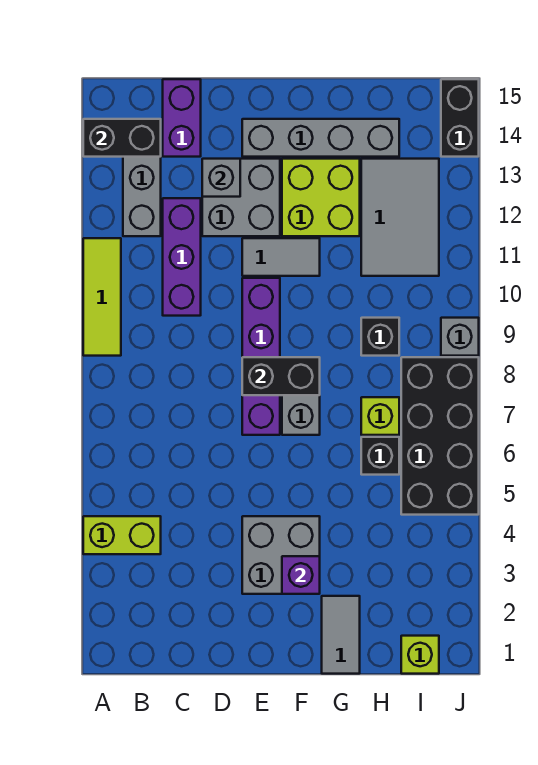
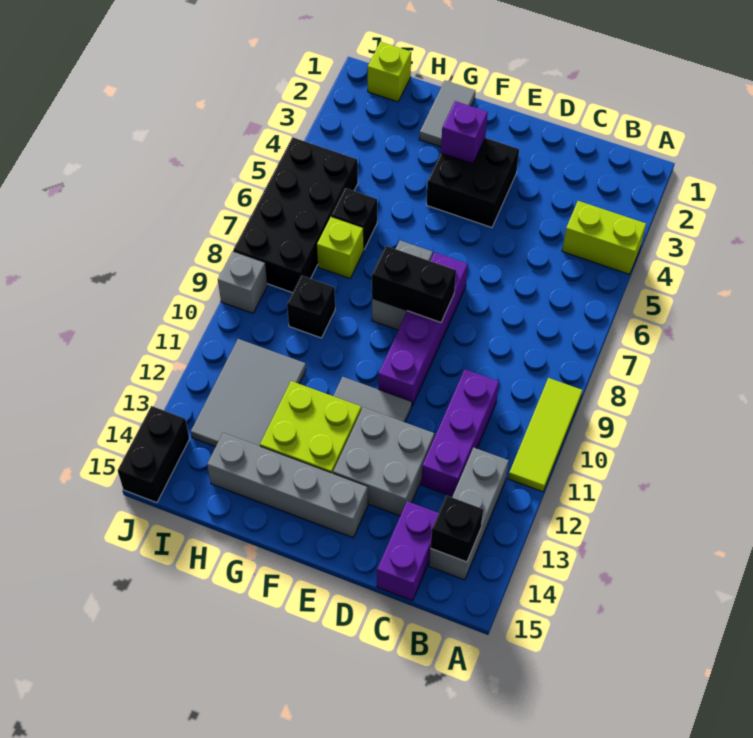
black 1x2 brick [83,119,161,157] -> black 1x1 brick [431,496,483,562]
grey 1x1 brick [202,159,240,197] -> none
grey 2x2 brick [242,516,320,594] -> black 2x2 brick [426,138,519,228]

